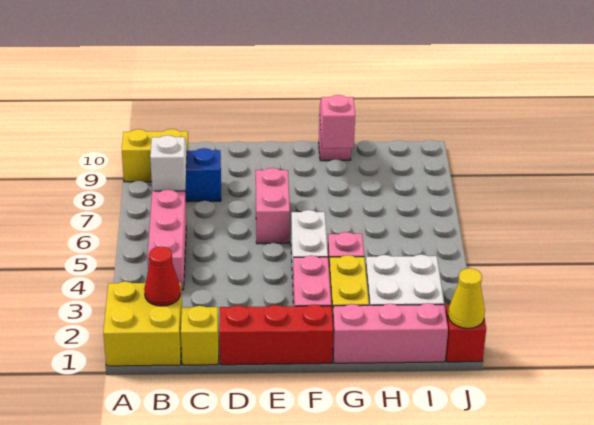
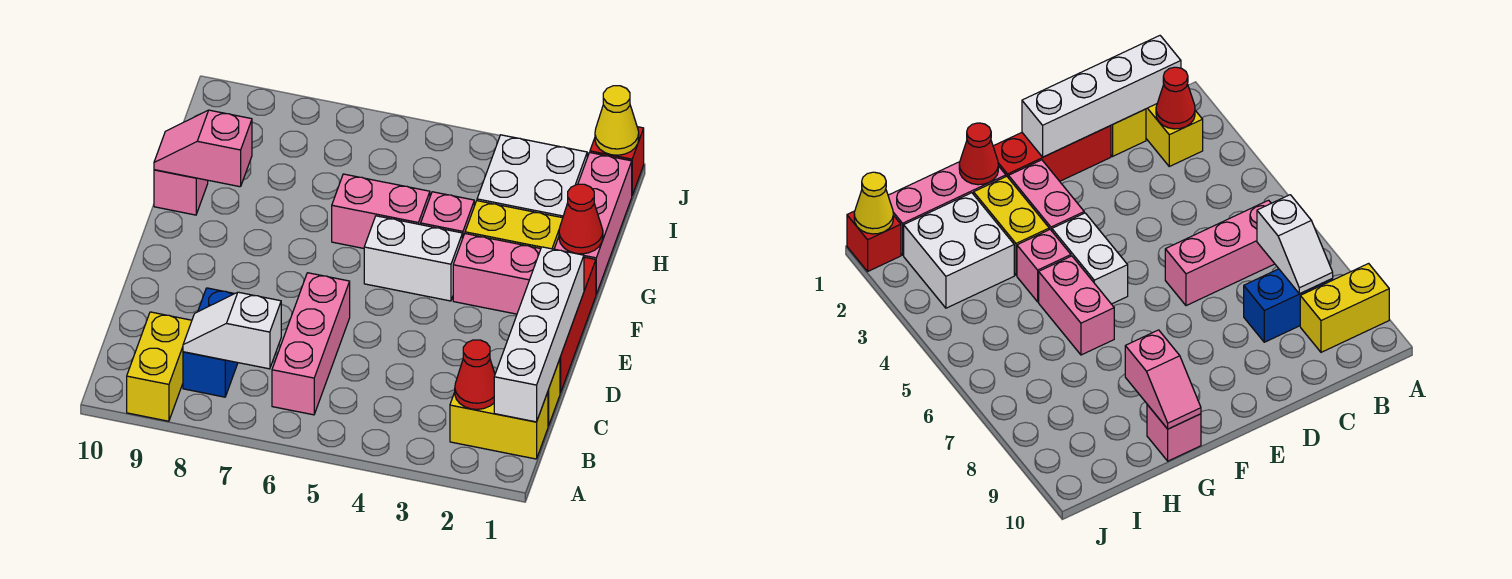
yellow 2x2 brick [103,281,182,366] -> yellow 1x2 brick [450,392,548,459]
none -> white 1x4 brick [494,247,584,422]
pink 1x3 brick [147,190,186,290] -> pink 1x3 brick turned to [272,273,350,415]
pink 1x2 brick [256,168,290,244] -> pink 1x2 brick moved to [332,174,430,248]
none -> red 1x1 cone [559,184,603,254]

